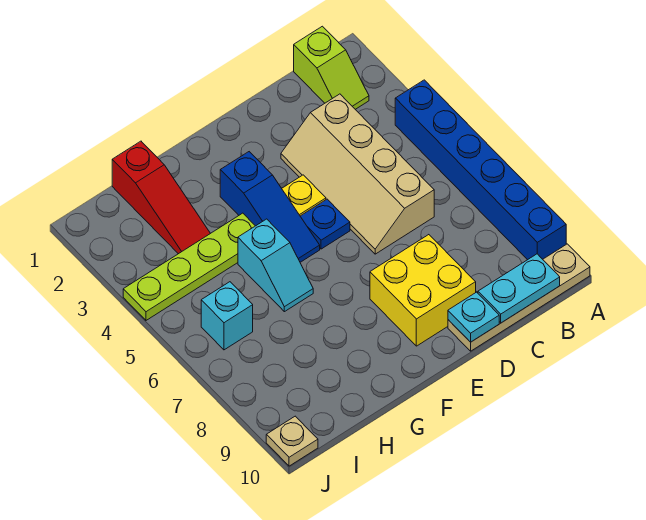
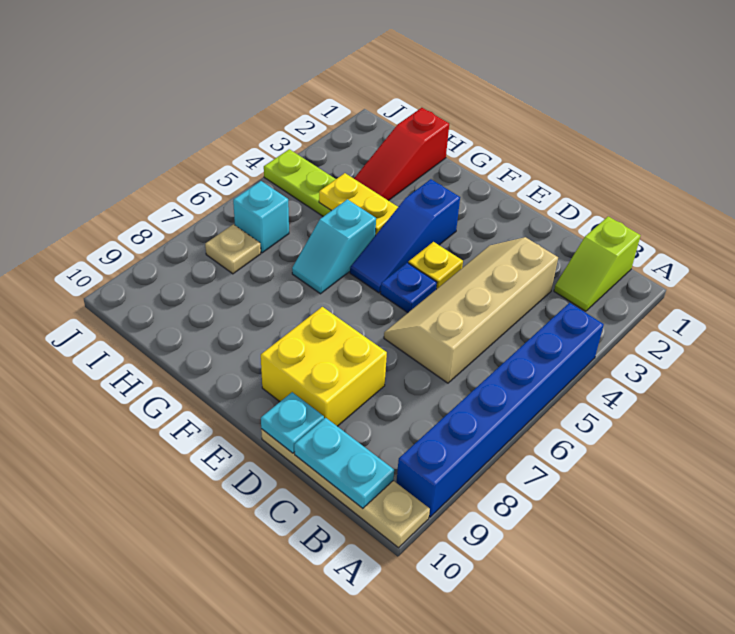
none -> yellow 1x2 plate [319,173,398,235]
tan 1x1 plate [266,416,318,466] -> tan 1x1 plate moved to [205,224,261,274]

